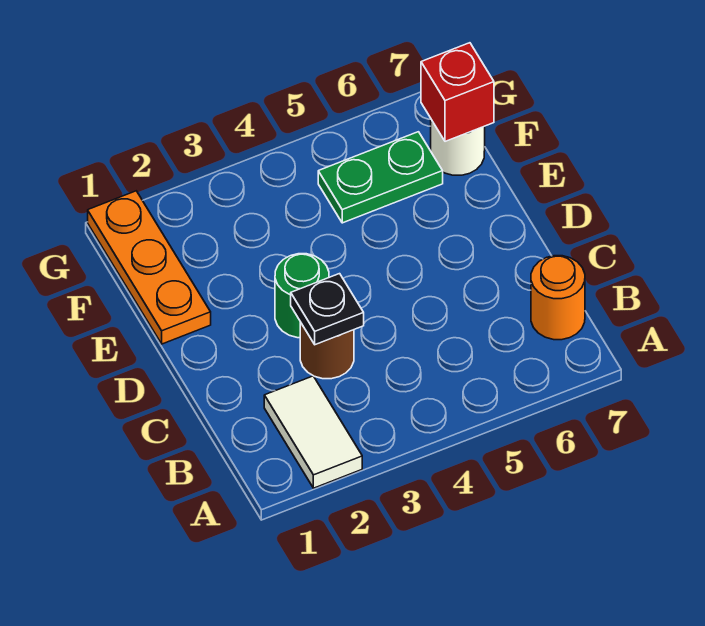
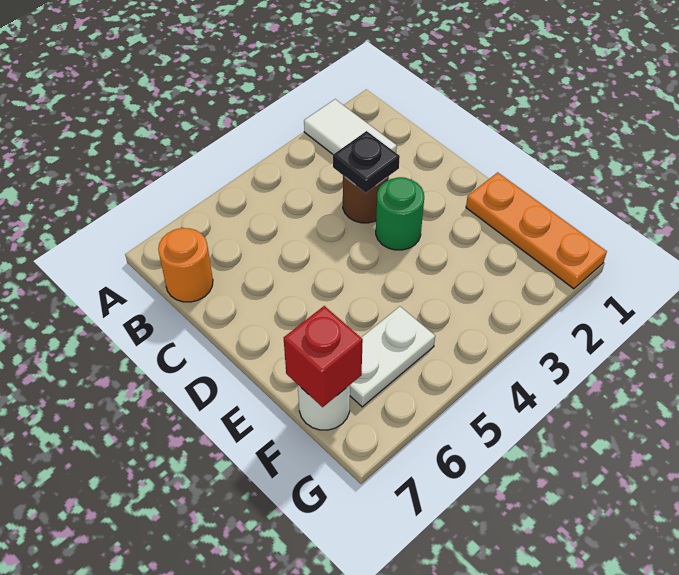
green 1x2 plate [318,132,443,223] -> white 1x2 plate [350,306,435,407]

